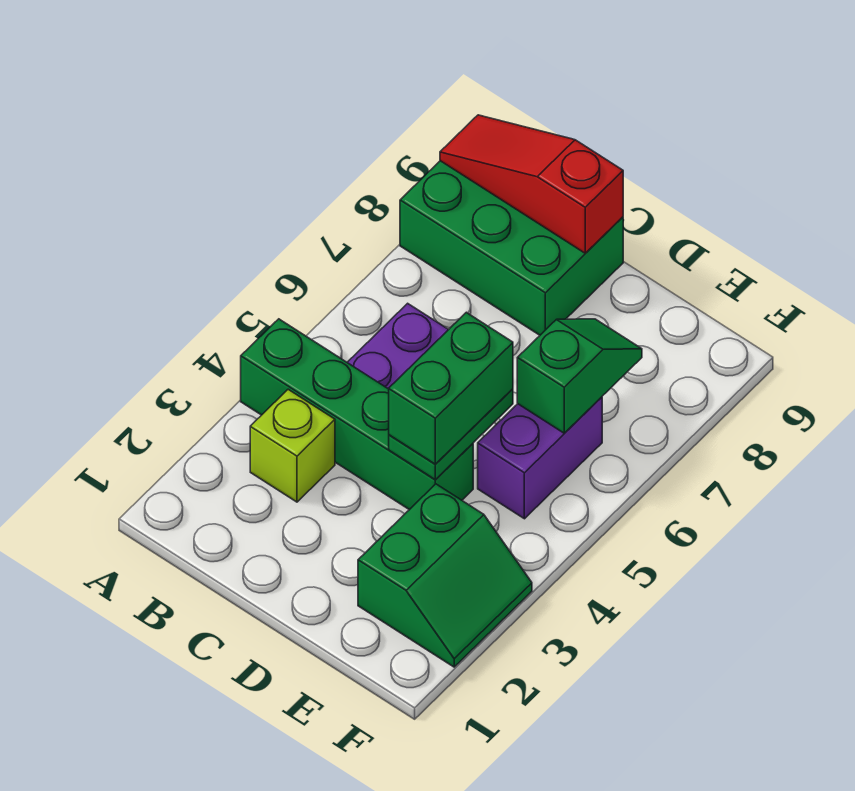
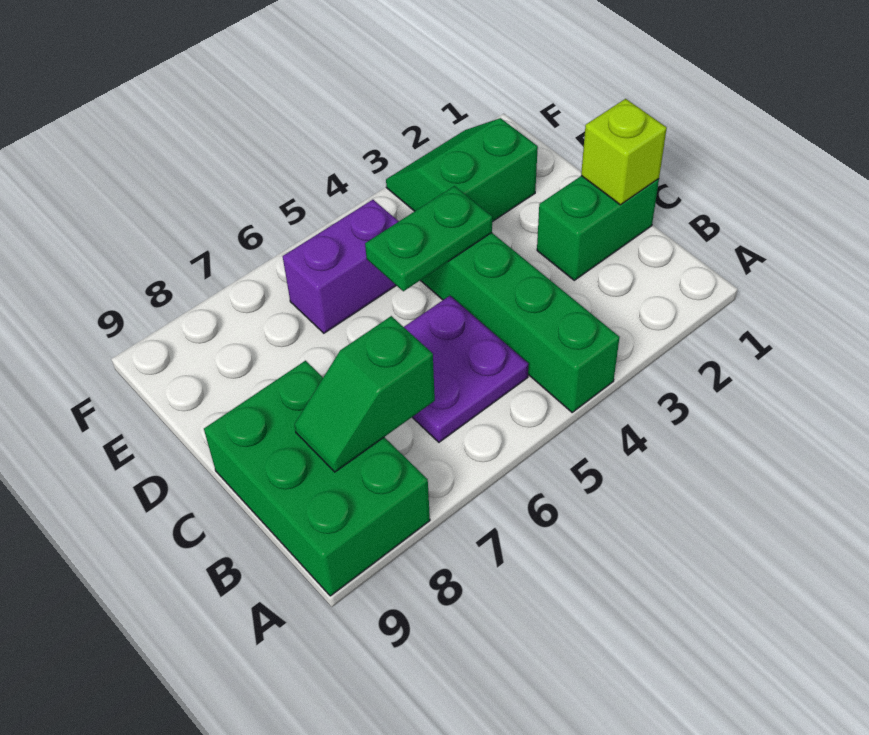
red 1x3 slope [440,115,623,253] -> none
lime 1x1 brick [250,389,335,502] -> lime 1x1 brick moved to [581,99,667,205]
green 1x2 brick [389,312,513,464] -> green 1x2 brick moved to [537,176,659,280]
green 1x2 slope [517,319,642,433] -> green 1x2 slope moved to [294,316,435,472]

